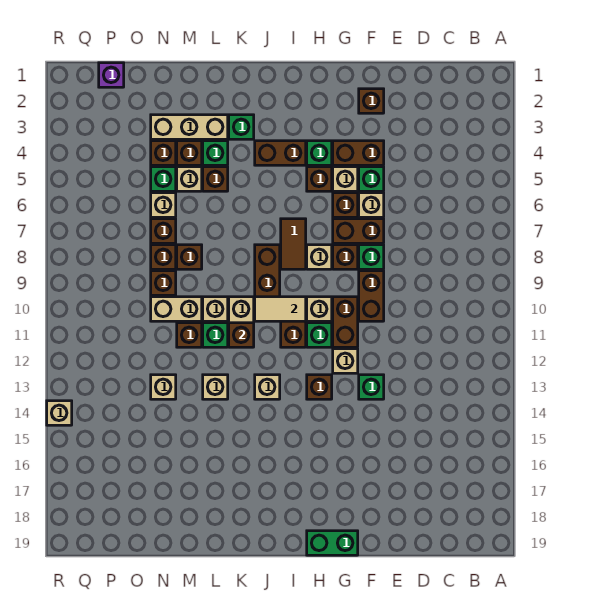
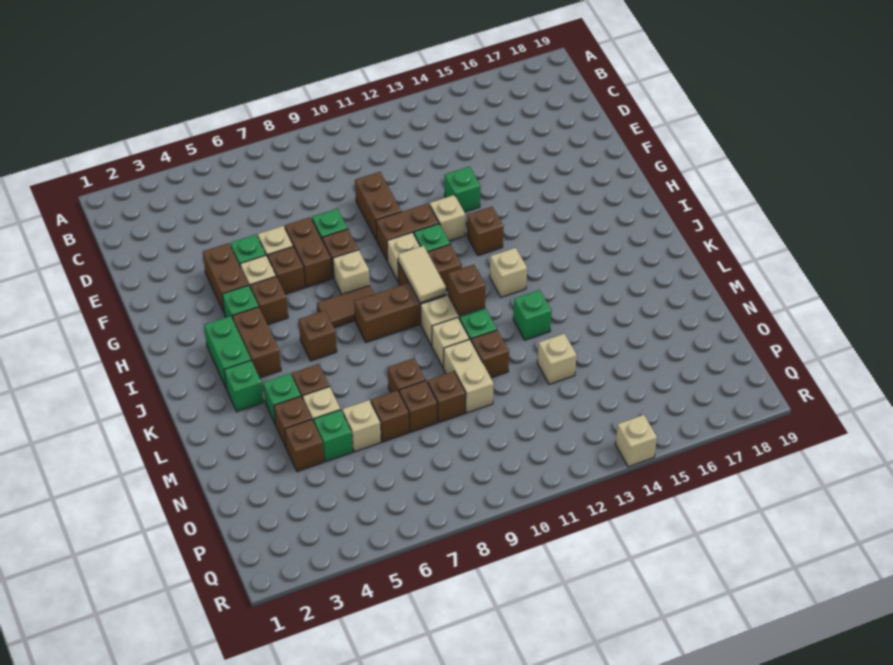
brown 1x1 brick [359,89,384,113] -> brown 1x1 brick moved to [299,311,337,361]
brown 1x2 brick [359,271,384,321] -> brown 1x2 brick turned to [355,172,401,241]
green 1x2 brick [307,531,358,555] -> green 1x2 brick moved to [204,316,251,389]
tan 1x3 brick [151,115,228,139] -> none
tan 1x1 brick [203,375,228,399] -> green 1x1 brick [513,290,551,340]
purple 1x1 brick [99,63,124,87] -> none

